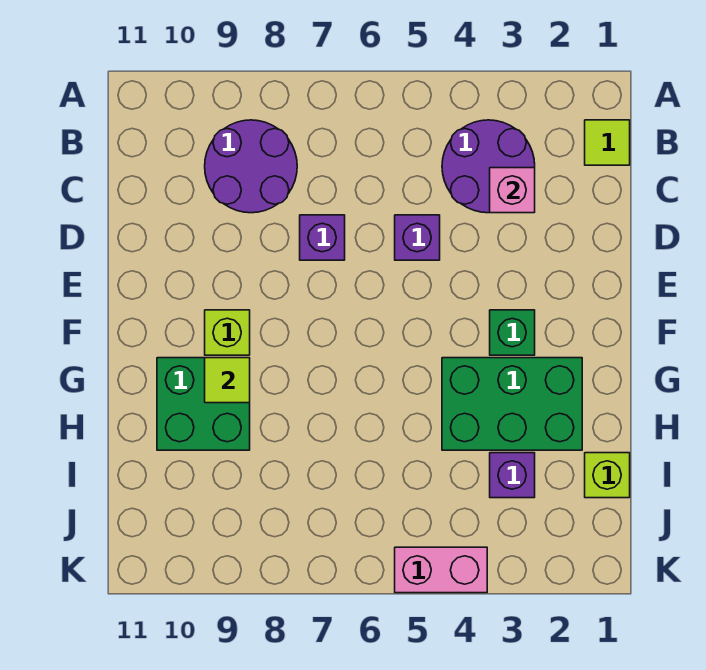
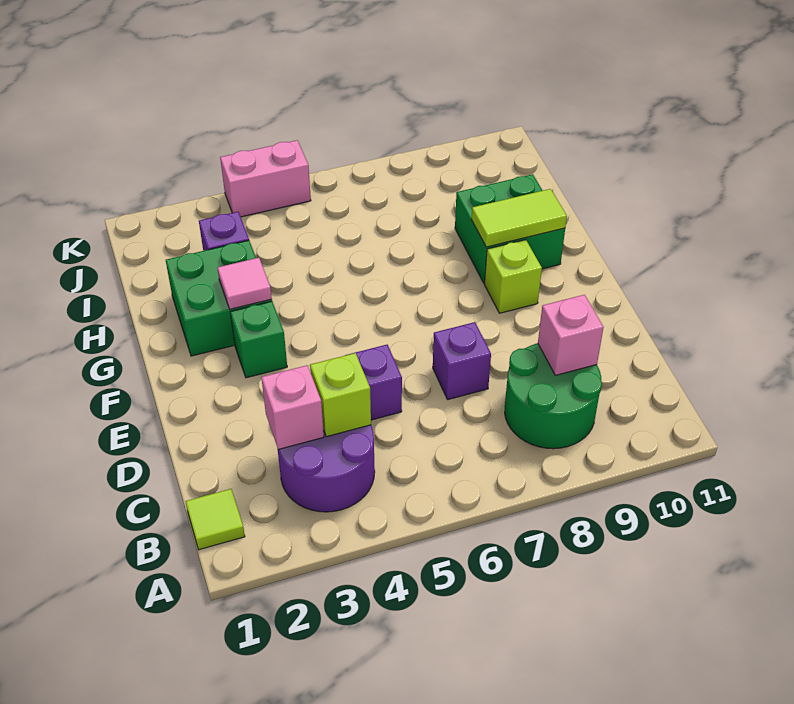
purple 2x2 round brick [205,120,297,213] -> green 2x2 round brick [505,343,602,449]
none -> pink 1x1 brick [538,295,604,375]
green 2x3 brick [442,358,582,450] -> green 2x2 brick [166,240,272,356]
none -> pink 1x1 tile [218,258,272,309]
lime 1x1 tile [205,358,250,403] -> lime 1x2 tile [471,189,567,247]
lime 1x1 brick [585,453,630,498] -> lime 1x1 brick moved to [310,353,371,437]

